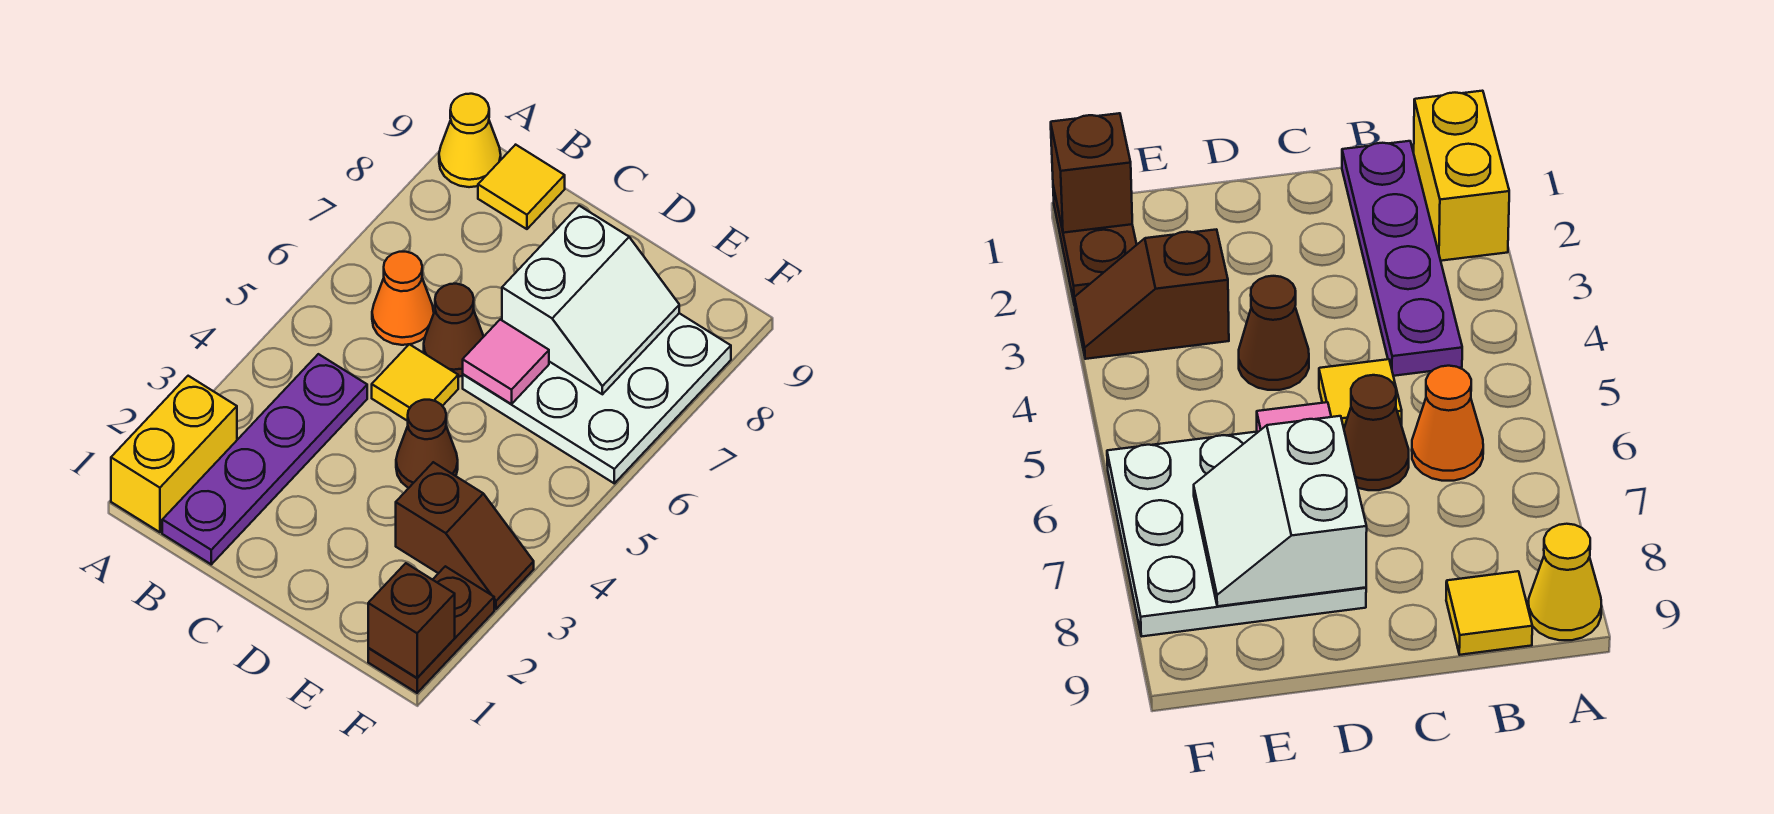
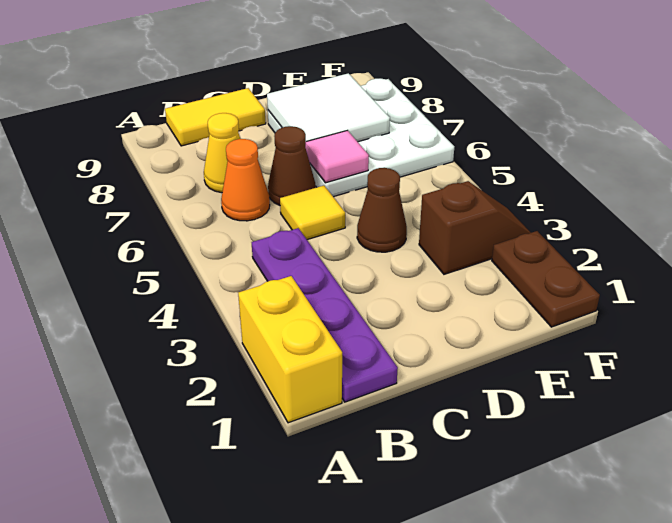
yellow 1x1 cone [439,94,501,187] -> yellow 1x1 cone moved to [204,113,240,193]
yellow 1x1 tile [478,145,565,229] -> yellow 1x2 tile [165,88,266,146]
white 2x2 slope [502,206,679,394] -> white 2x2 tile [267,73,390,142]
brown 1x1 brick [368,563,455,678] -> none

